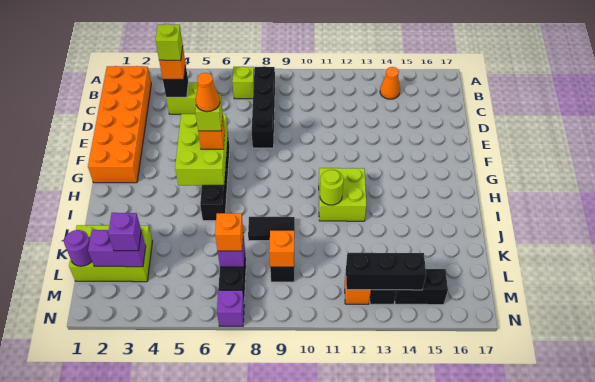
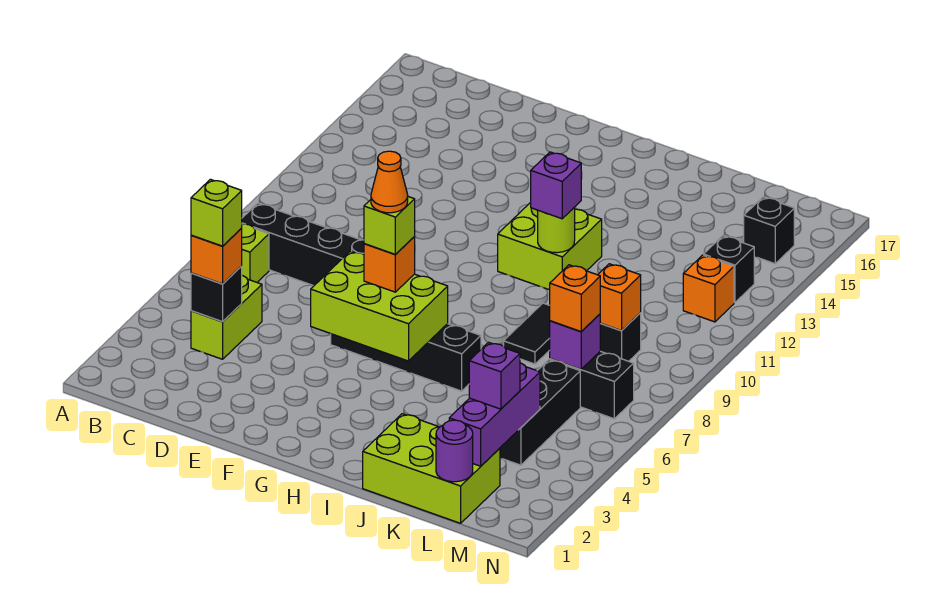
orange 2x6 brick [88,66,151,183] -> none
orange 1x1 cone [380,67,400,99] -> none
lime 2x3 brick [69,225,152,282] -> lime 2x3 brick turned to [363,414,500,523]
purple 1x2 brick [88,230,146,267] -> purple 1x3 brick [449,363,540,466]
black 1x3 brick [346,253,426,290] -> black 1x3 brick moved to [500,360,580,465]
black 1x2 brick [395,269,448,305] -> black 1x1 brick [744,197,794,264]
purple 1x1 brick [217,290,244,326] -> purple 1x1 brick moved to [531,152,581,219]

